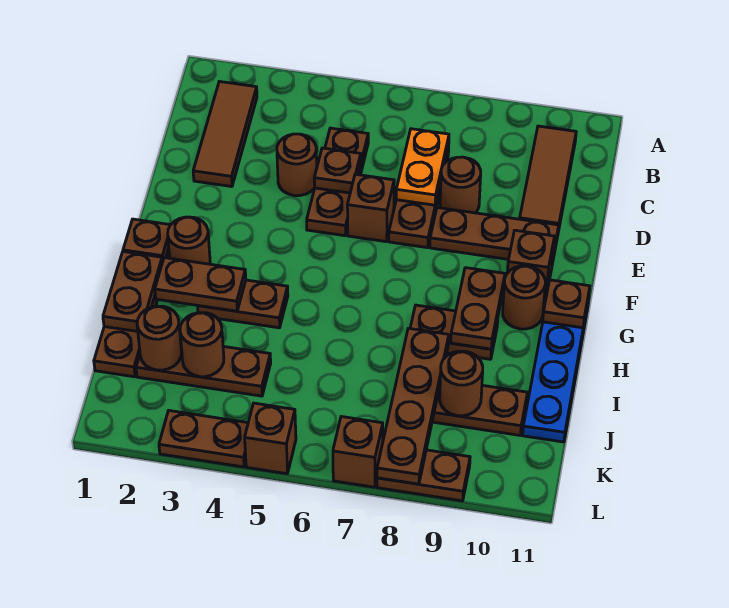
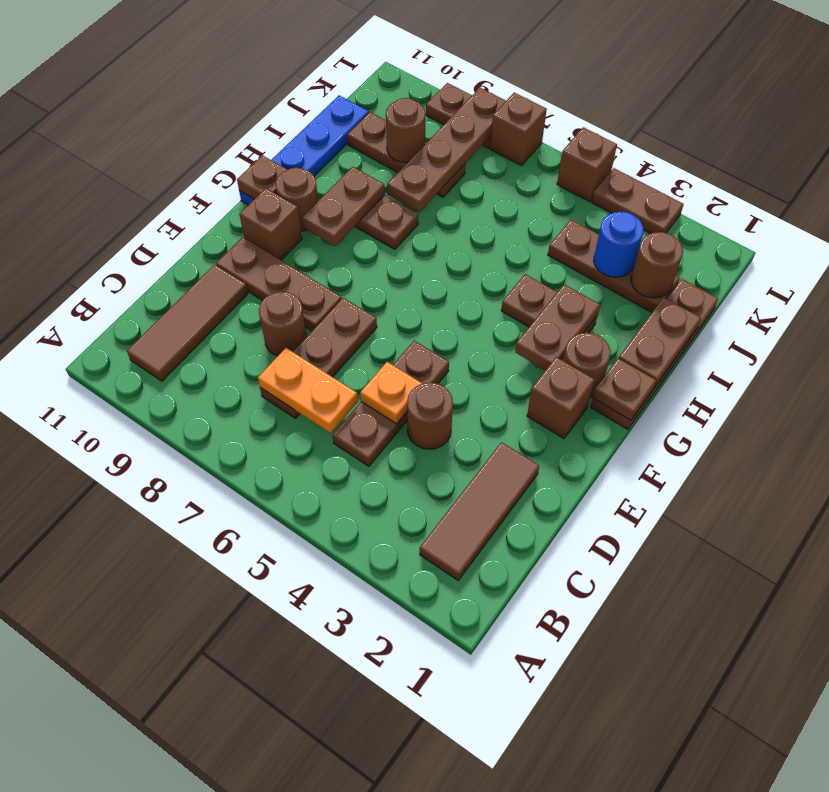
orange 1x2 plate [396,129,449,205] -> orange 1x2 plate turned to [258,348,358,433]
brown 1x1 plate [314,148,361,193] -> orange 1x1 plate [360,362,422,424]
brown 1x1 brick [347,174,394,242] -> brown 1x1 brick moved to [527,357,595,438]
brown 1x2 plate [155,258,246,311] -> brown 1x2 plate turned to [515,284,600,370]
brown 1x1 round brick [180,313,224,377] -> blue 1x1 round brick [594,212,644,277]

